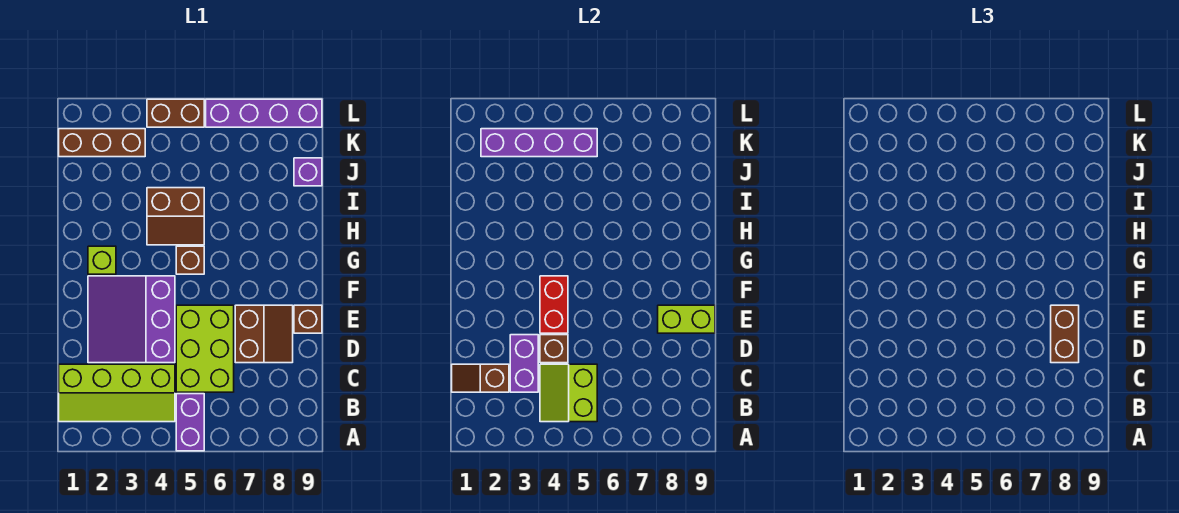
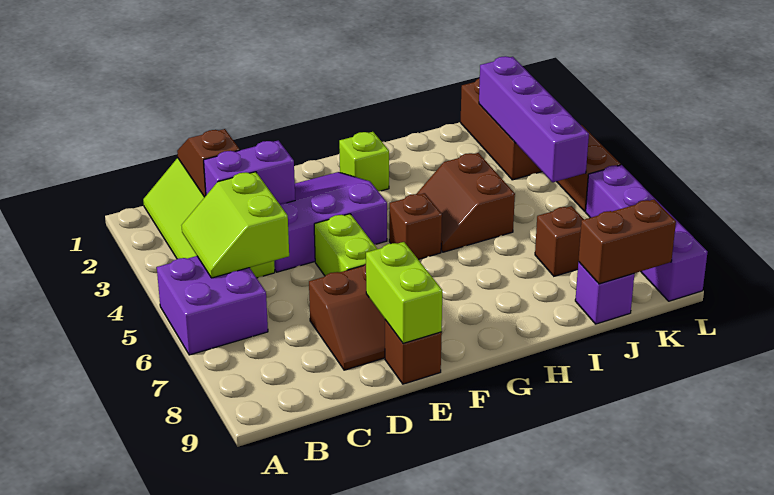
purple 1x2 brick [176,394,204,451] -> purple 2x2 brick [157,256,268,355]
lime 2x2 slope [540,364,597,422] -> lime 2x2 slope turned to [182,172,289,278]
lime 2x3 brick [176,305,234,392] -> lime 1x2 brick [314,214,377,276]
brown 1x1 brick [540,335,568,363] -> brown 1x1 brick moved to [535,206,584,276]
brown 1x2 brick [1051,305,1079,363] -> brown 1x2 brick moved to [578,199,676,284]
red 1x2 brick [540,276,568,333] -> none

